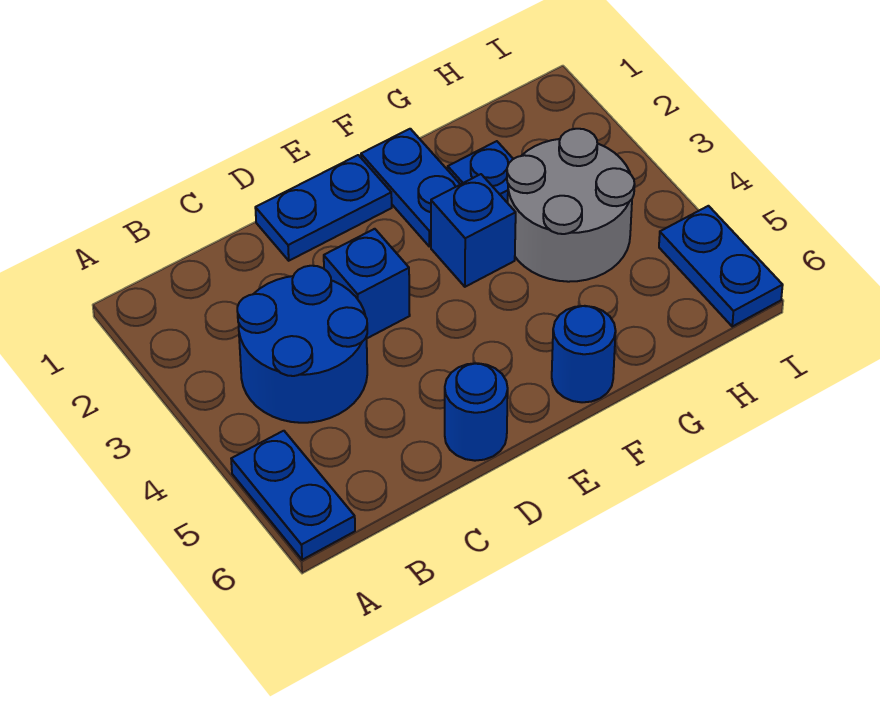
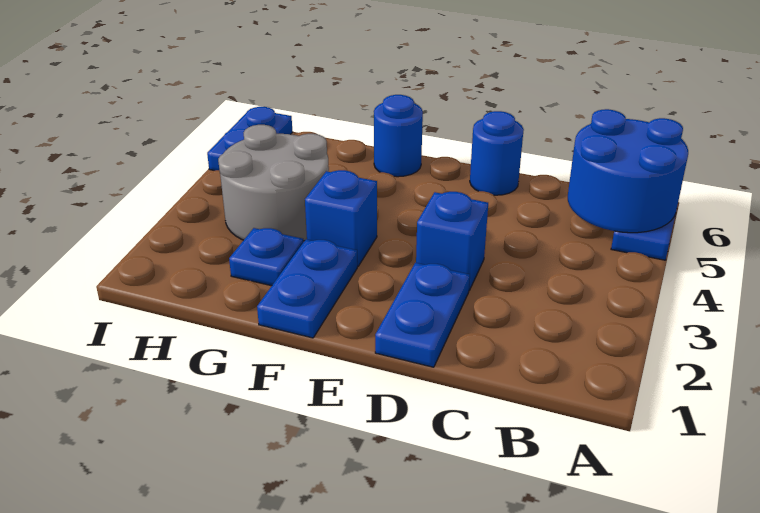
blue 2x2 round brick [237,266,367,423] -> blue 2x2 round brick moved to [568,109,688,233]
blue 1x2 plate [255,155,392,261] -> blue 1x2 plate turned to [375,263,470,367]

